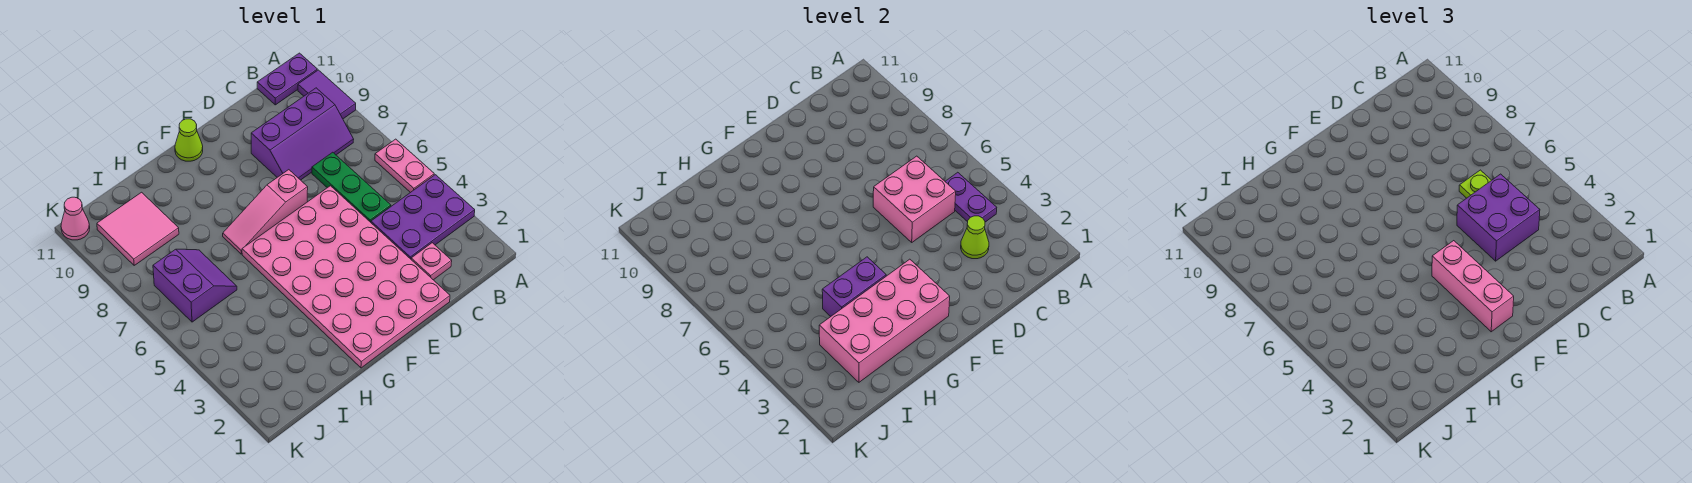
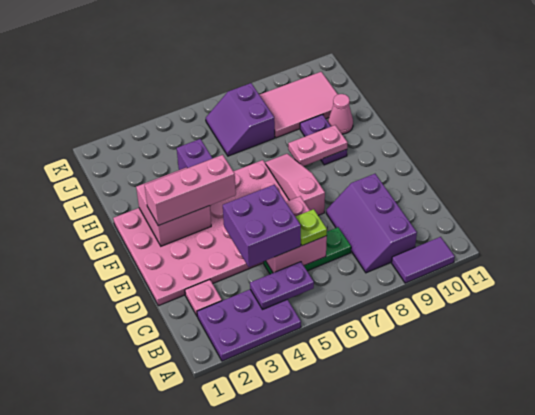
purple 2x3 plate [371,175,475,259] -> purple 2x3 plate turned to [197,290,301,361]
pink 1x2 plate [375,139,434,193] -> pink 1x2 plate moved to [288,125,348,166]
purple 1x2 plate [257,53,317,105] -> purple 1x2 plate moved to [300,115,347,165]
lime 1x1 cone [961,216,989,259] -> none
pink 2x4 brick [819,259,950,382] -> pink 2x2 brick [136,167,211,246]
lime 1x1 cone [175,119,203,161] -> none
purple 2x2 slope [153,249,237,322] -> purple 2x2 slope turned to [206,83,275,156]
pink 2x2 tile [97,192,179,265] -> pink 2x3 tile [260,72,338,138]
pink 1x1 cone [61,197,90,240] -> pink 1x1 cone moved to [328,94,353,134]

